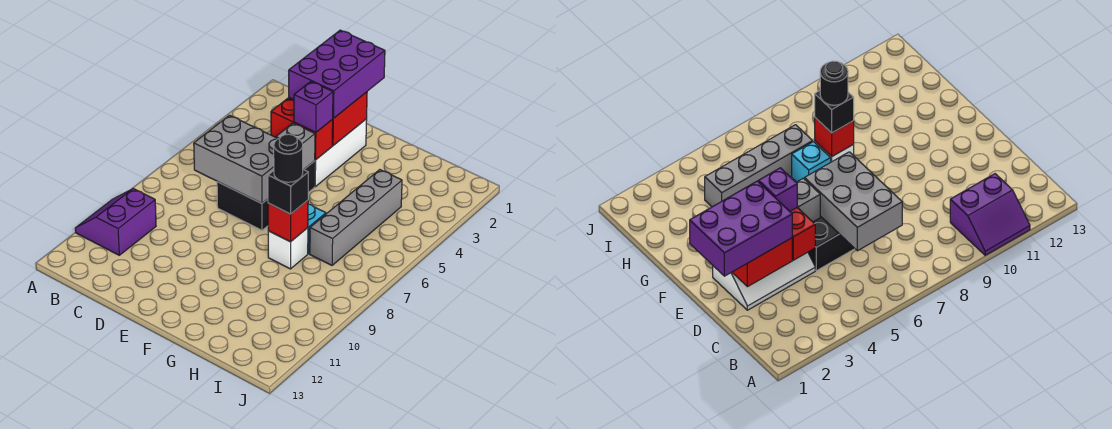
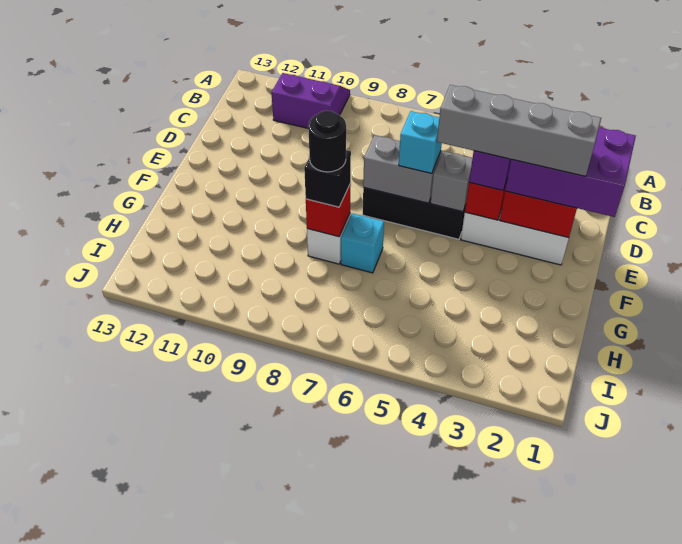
grey 2x3 brick [194,115,278,203] -> grey 1x2 brick [363,135,441,203]
none -> cyan 1x1 brick [399,111,442,174]
grey 1x4 brick [310,170,402,265] -> grey 1x4 brick moved to [437,85,601,176]

